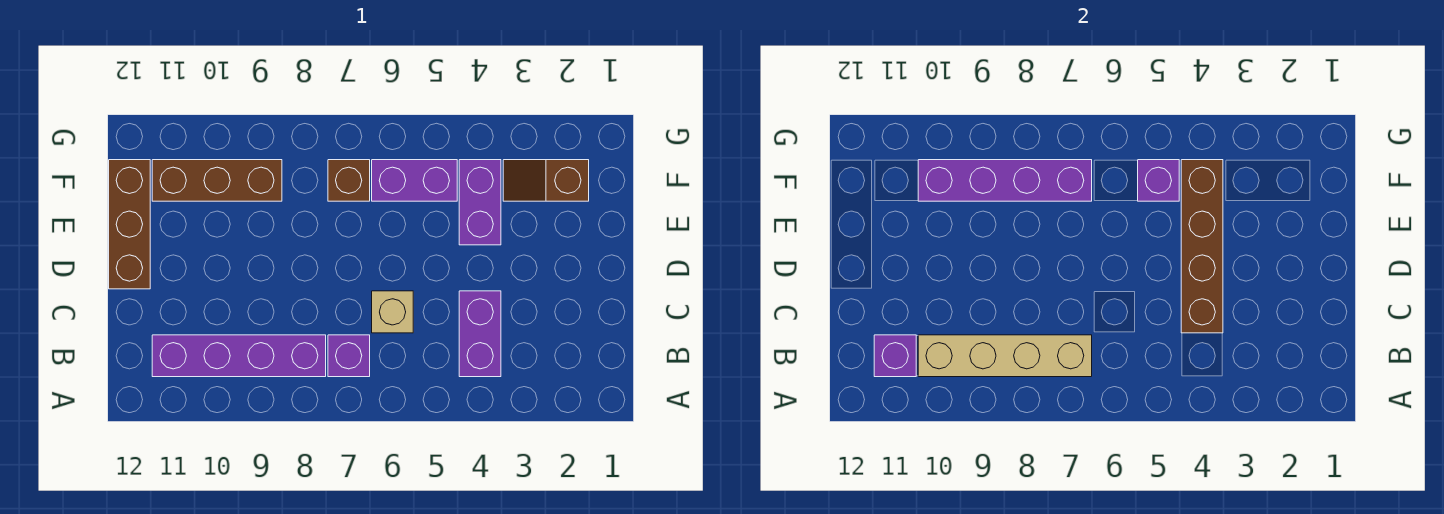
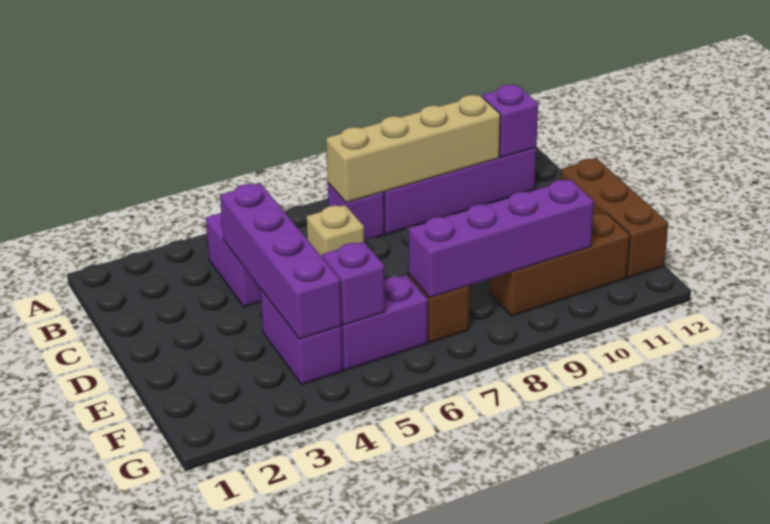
brown 1x4 brick [1181,160,1223,333] -> purple 1x4 brick [220,183,342,339]
brown 1x2 slope [503,160,589,201] -> none

